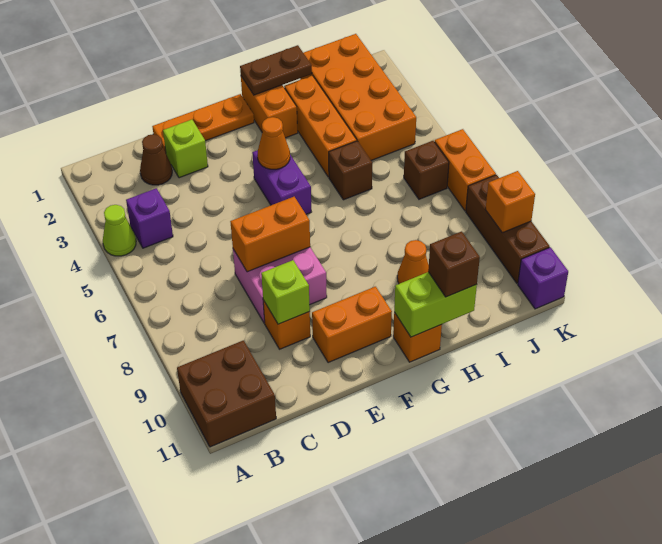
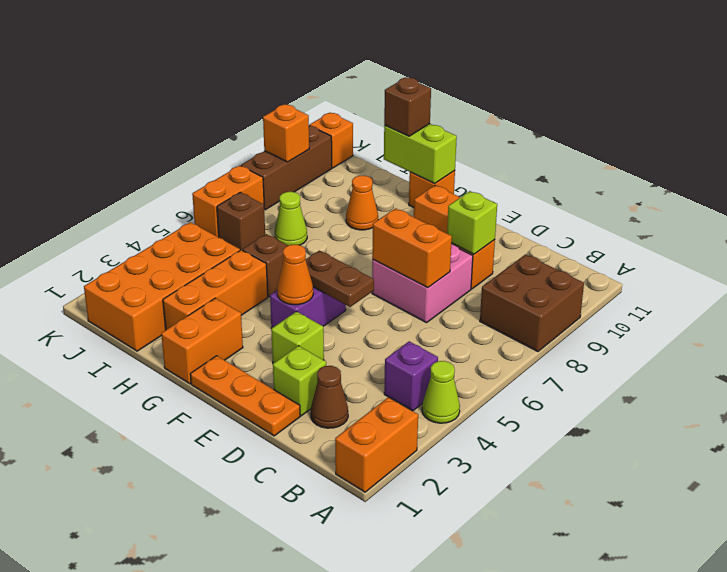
none -> orange 1x2 brick [335,397,418,492]
brown 2x2 brick [177,340,276,447] -> brown 2x2 brick moved to [480,254,584,352]
none -> lime 1x1 brick [271,311,324,363]
brown 1x2 plate [240,45,312,95] -> brown 1x2 plate moved to [306,250,374,307]
none -> lime 1x1 cone [275,192,307,246]
purple 1x1 brick [518,247,568,309] -> orange 1x1 brick [309,113,353,168]

